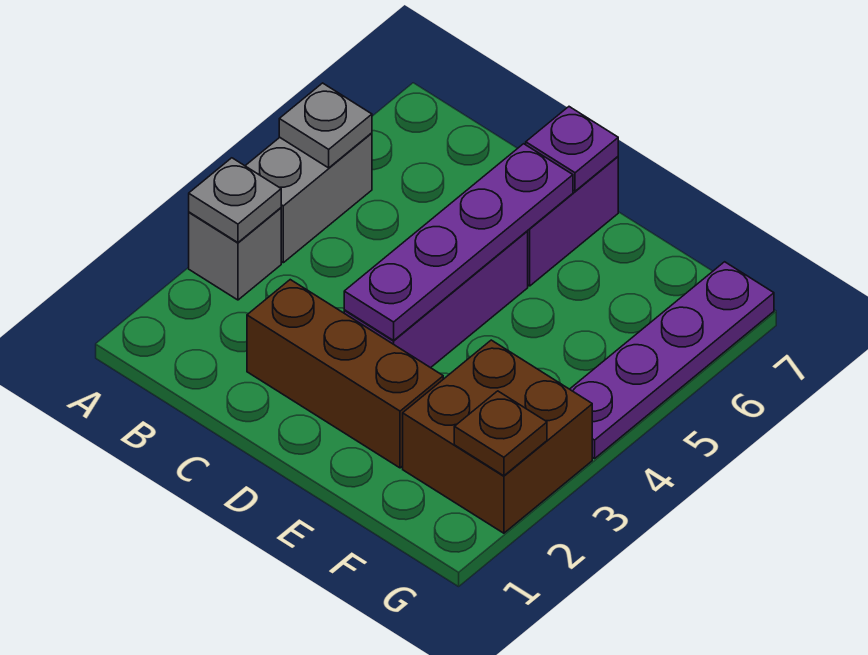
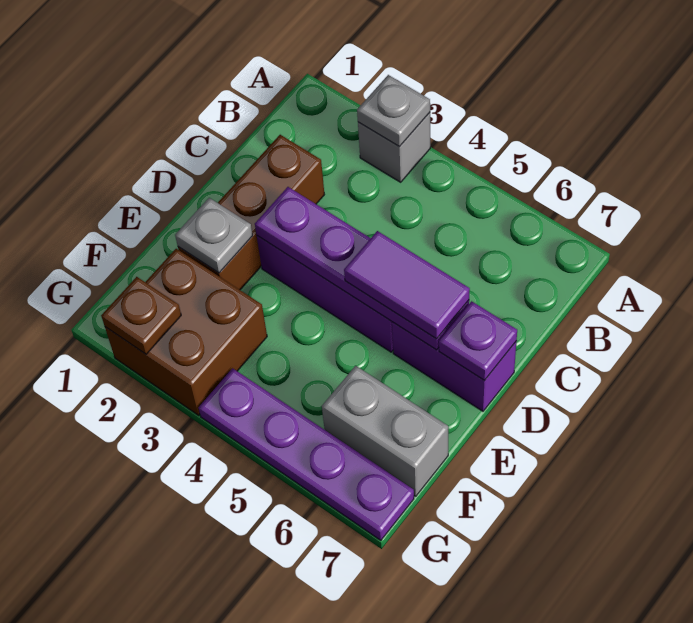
grey 1x2 brick [246,133,372,263] -> grey 1x2 brick moved to [322,366,448,496]
grey 1x1 plate [279,83,372,168] -> grey 1x1 plate moved to [175,198,253,273]
none -> purple 1x2 tile [344,231,470,339]

